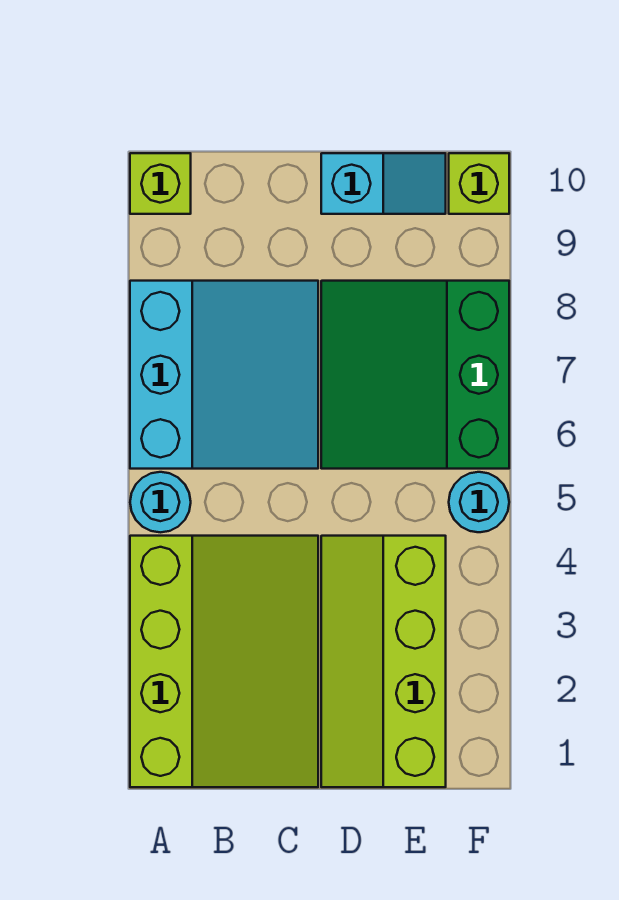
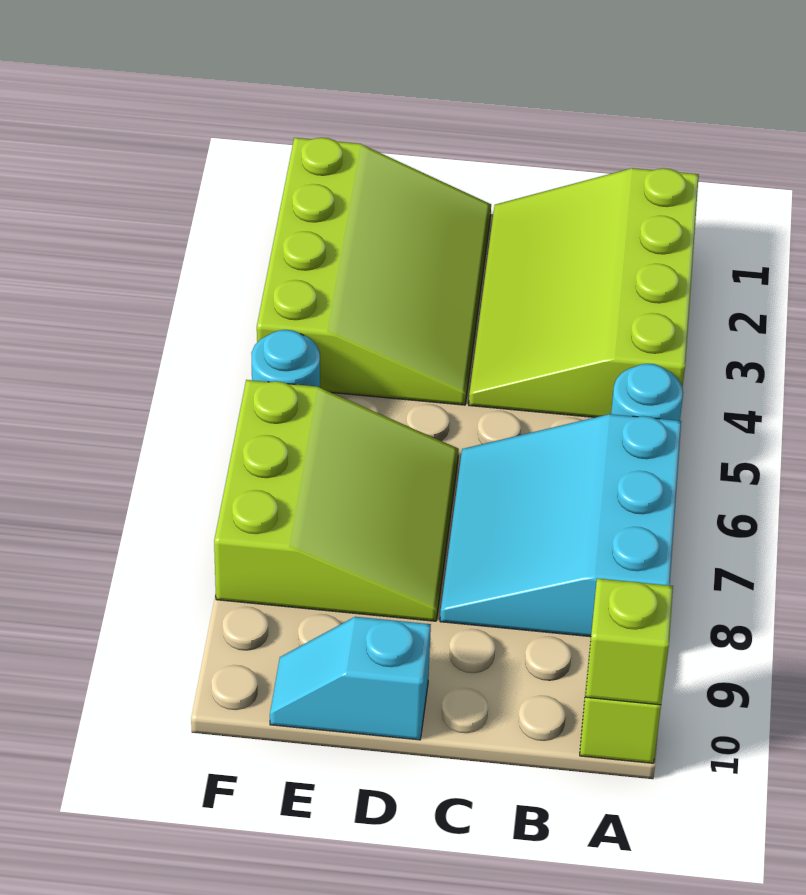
lime 2x4 slope [321,536,446,787] -> lime 3x4 slope [257,138,491,405]
green 3x3 slope [321,281,509,469] -> lime 3x3 slope [214,380,459,621]
lime 1x1 brick [449,153,509,214] -> lime 1x1 brick moved to [585,578,673,705]

